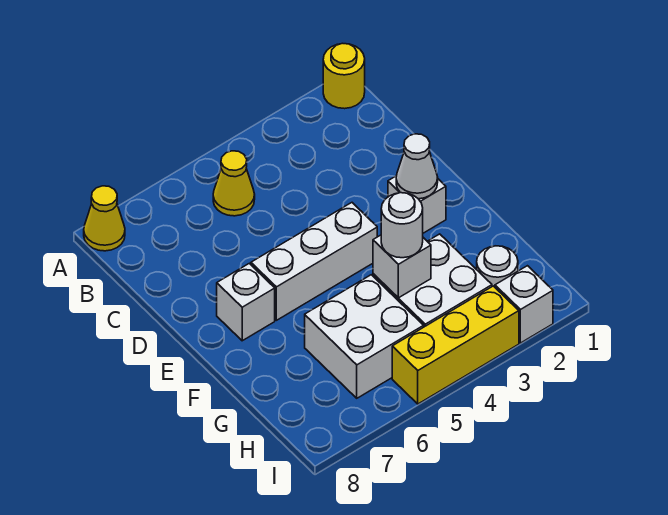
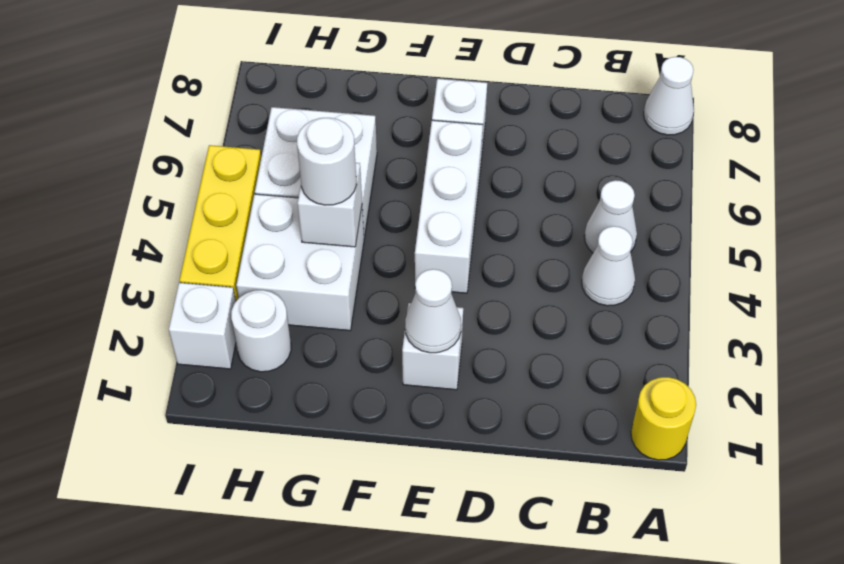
yellow 1x1 cone [84,186,125,251] -> white 1x1 cone [644,57,694,135]
none -> white 1x1 cone [582,226,635,306]
yellow 1x1 cone [213,151,255,216] -> white 1x1 cone [584,180,637,253]

